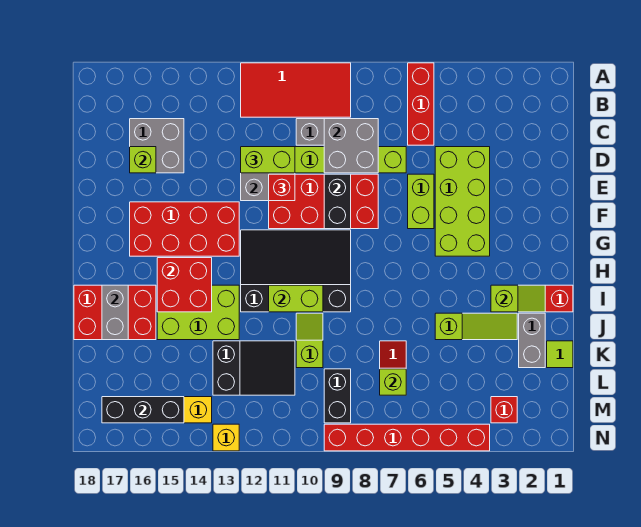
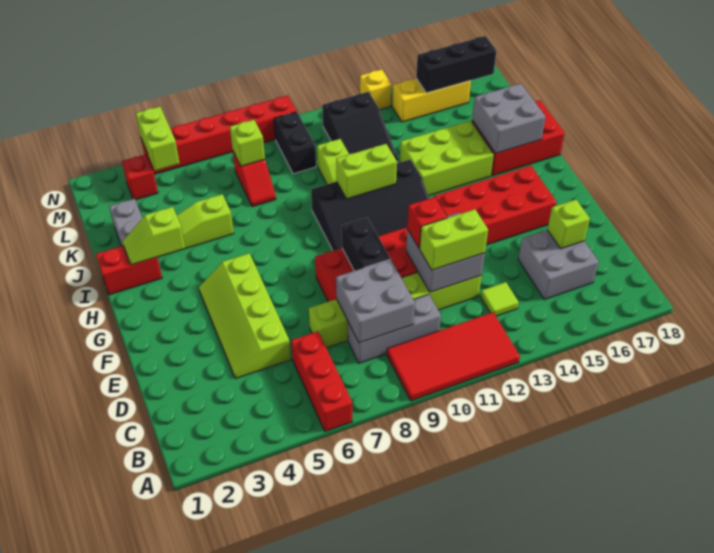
lime 2x4 brick [435,147,490,256] -> lime 2x4 slope [199,253,291,378]
lime 1x2 brick [408,174,434,229] -> lime 1x2 brick moved to [136,107,179,171]
red 2x2 brick [157,258,212,312] -> none
grey 1x2 brick [102,285,128,340] -> grey 2x2 brick [472,84,546,154]
lime 1x1 tile [547,341,573,368] -> lime 1x1 tile moved to [481,282,519,316]
black 2x3 slope [213,341,295,395] -> black 2x3 slope turned to [322,92,398,163]

